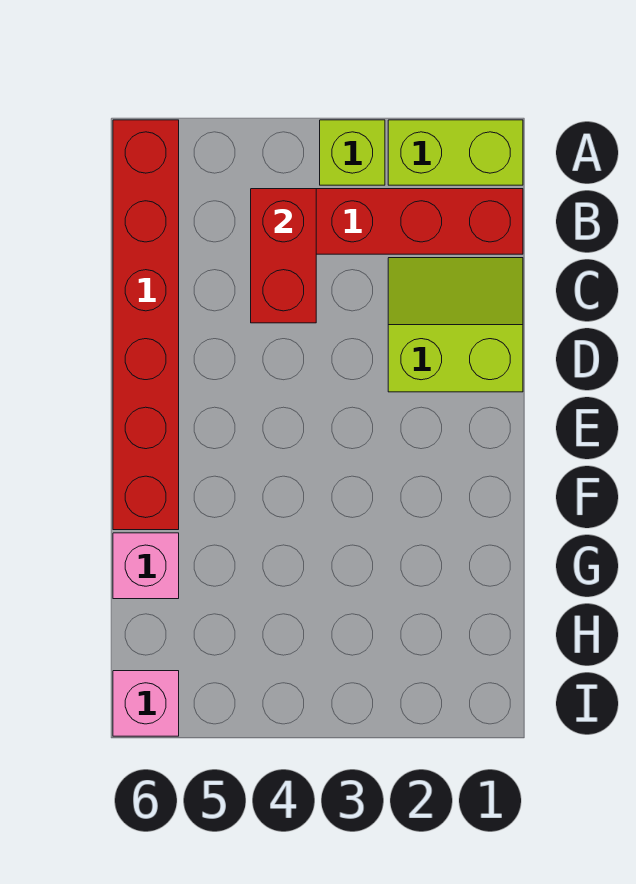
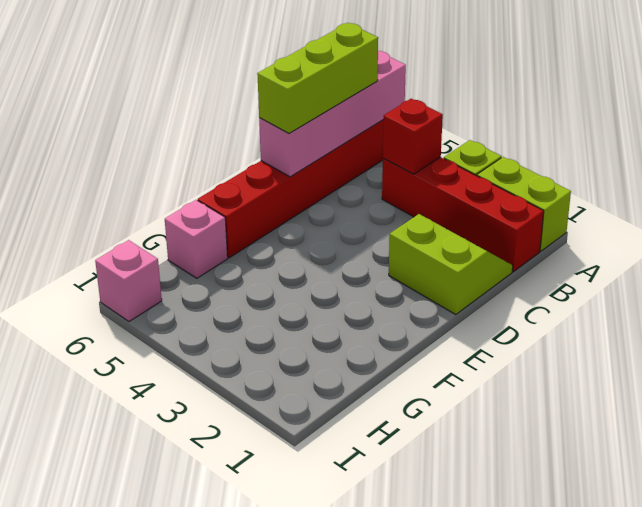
none -> pink 1x4 brick [259,51,406,177]
red 1x2 brick [251,189,316,323] -> red 1x1 brick [383,99,443,174]
none -> lime 1x3 brick [257,23,378,134]

